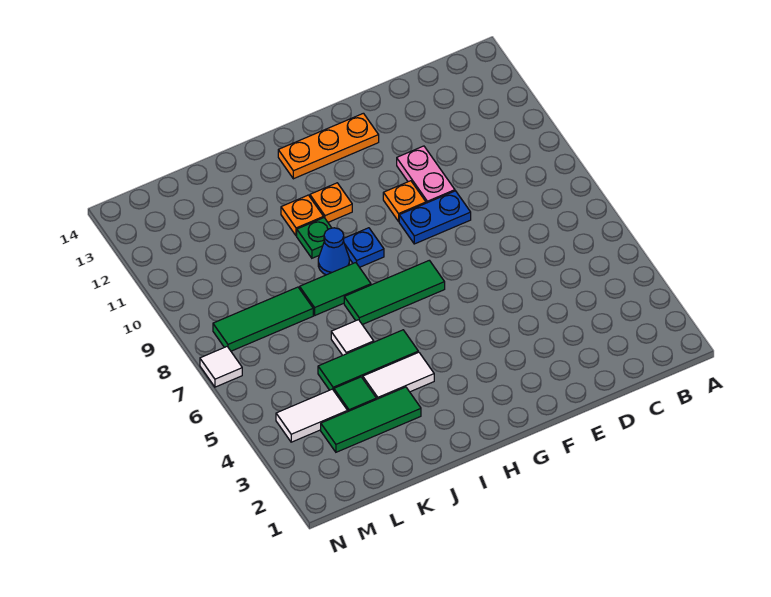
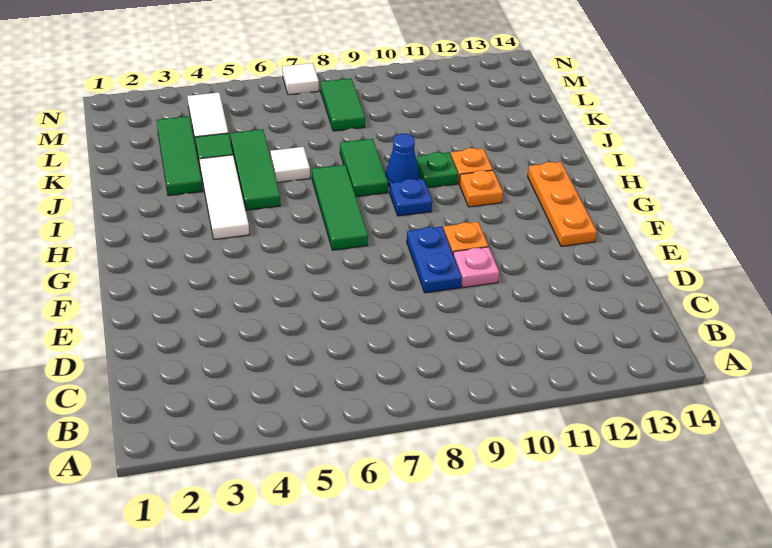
pink 1x2 plate [397,146,455,203] -> pink 1x1 plate [453,247,499,288]
white 1x2 tile [363,352,434,399] -> white 1x3 tile [199,155,249,239]
green 1x3 tile [213,287,313,351] -> green 1x2 tile [321,78,365,131]

